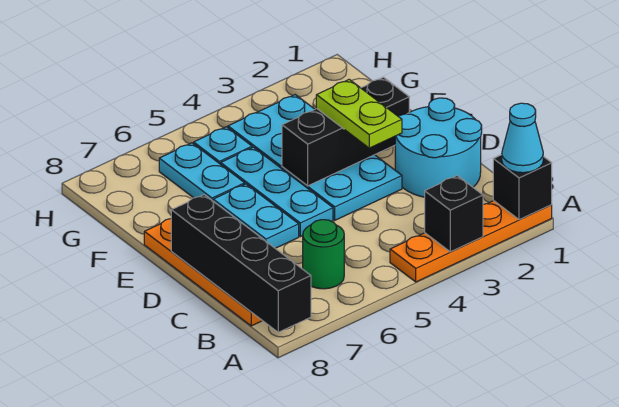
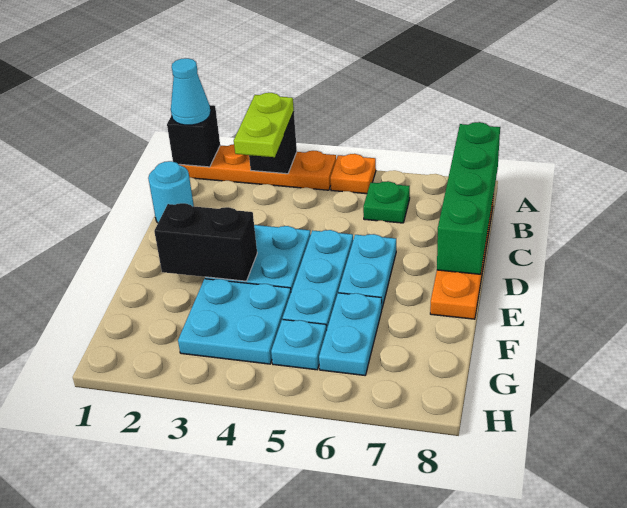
none -> orange 1x1 plate [330,154,376,194]
black 1x4 brick [171,195,311,332] -> green 1x4 brick [437,122,500,274]
green 1x1 round brick [303,220,344,289] -> green 1x1 plate [363,181,410,223]
cyan 2x2 round brick [395,98,482,197] -> cyan 1x1 round brick [148,161,194,223]
lime 1x2 plate [316,79,402,148] -> lime 1x2 plate moved to [234,93,294,157]
black 1x3 brick [282,77,409,186] -> black 1x2 brick [154,203,257,281]

